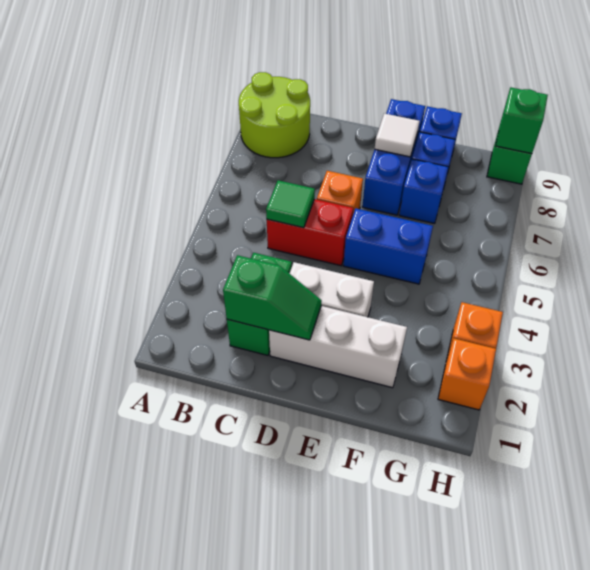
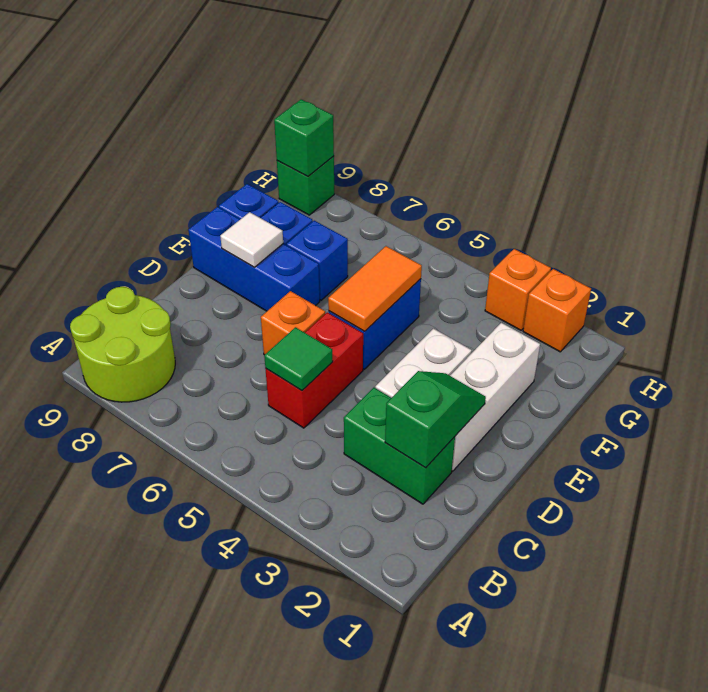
none -> orange 1x2 tile [328,246,422,331]

